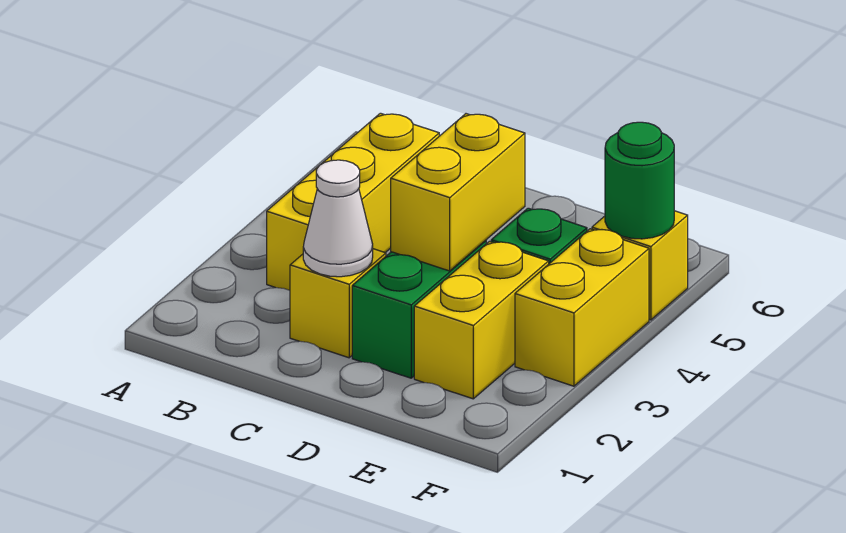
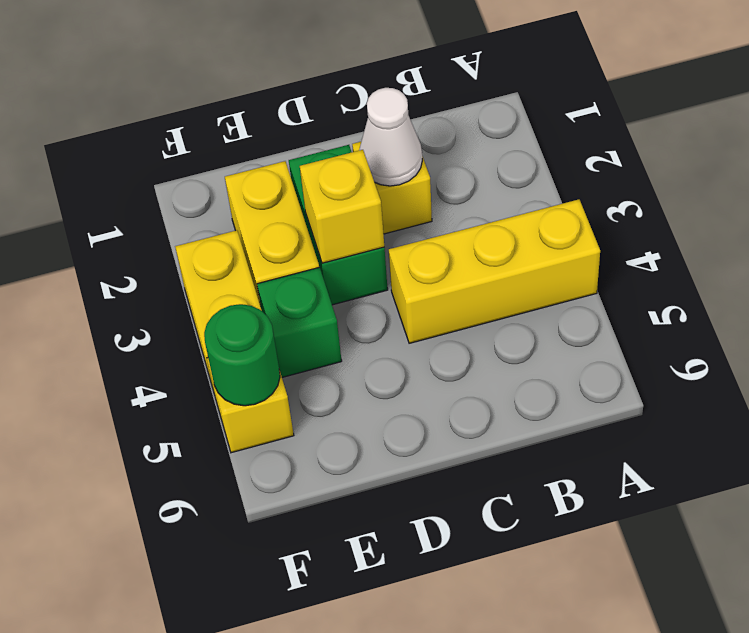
yellow 1x3 brick [267,113,439,290] -> yellow 1x3 brick turned to [389,199,600,343]
yellow 1x2 brick [391,114,525,271] -> yellow 1x1 brick [300,150,384,263]

